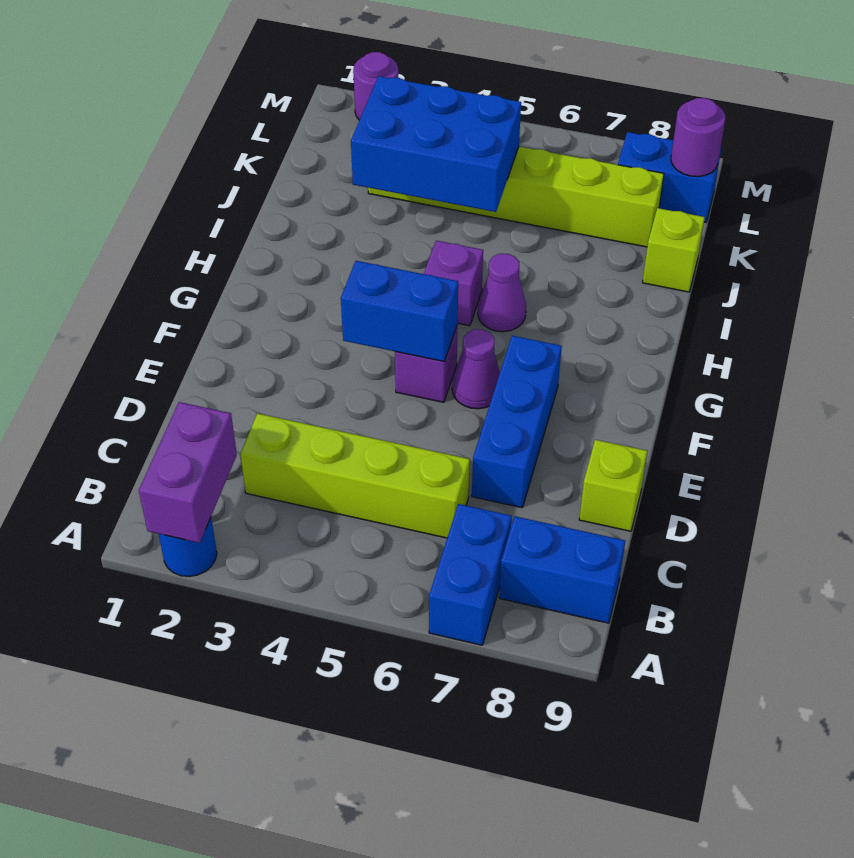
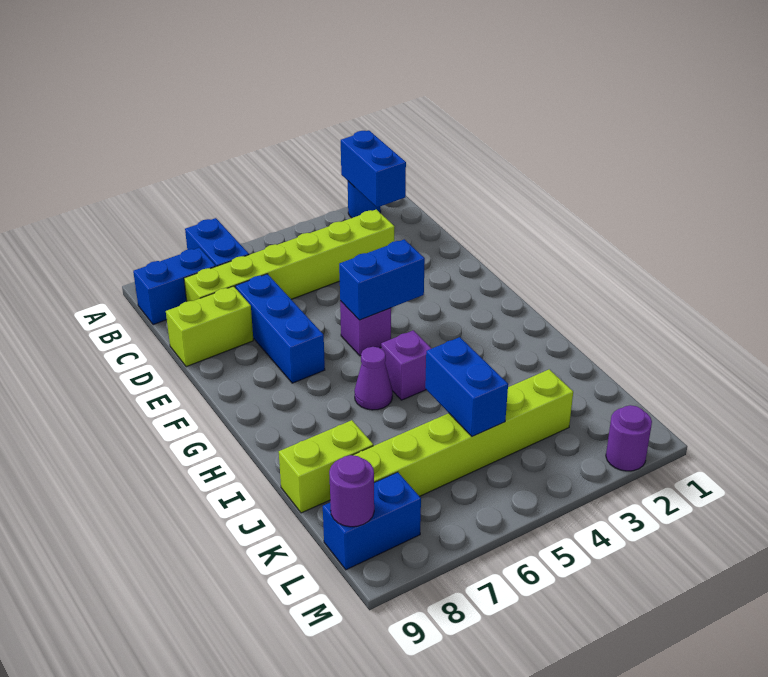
purple 1x2 brick [139,402,237,543] -> blue 1x2 brick [341,130,406,207]
lime 1x4 brick [240,413,470,538] -> lime 1x6 brick [184,209,395,301]
lime 1x1 brick [579,440,647,531] -> lime 1x2 brick [166,286,253,367]
purple 1x1 cone [452,329,500,409] -> none
blue 2x3 brick [351,76,521,212] -> blue 1x2 brick [425,337,508,437]
lime 1x1 brick [643,208,705,292] -> lime 1x2 brick [279,420,373,513]

